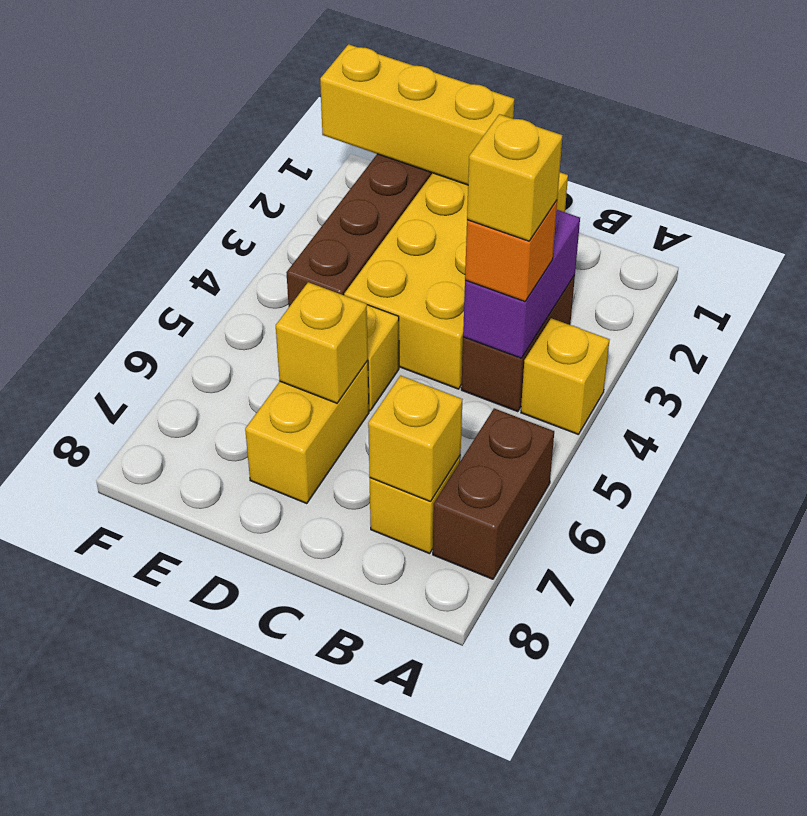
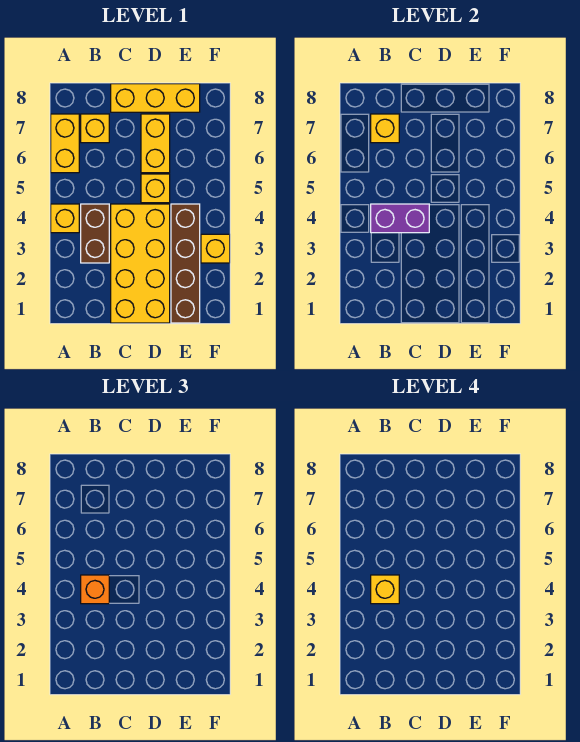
brown 1x2 brick [433,408,554,579] -> yellow 1x2 brick [51,114,79,173]
purple 1x2 brick [463,210,580,358] -> purple 1x2 brick turned to [371,204,429,233]
yellow 1x3 brick [320,44,514,185] -> yellow 1x3 brick moved to [111,84,200,112]
yellow 1x1 brick [276,282,368,403] -> yellow 1x1 brick moved to [201,234,230,263]

